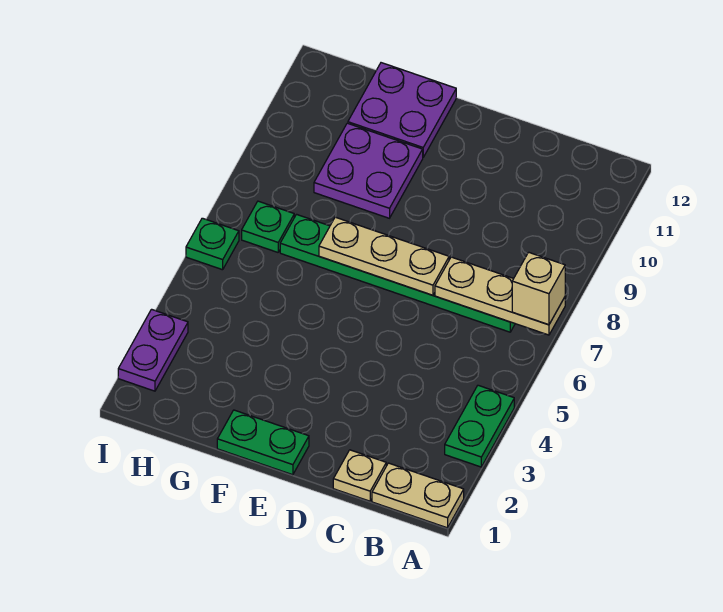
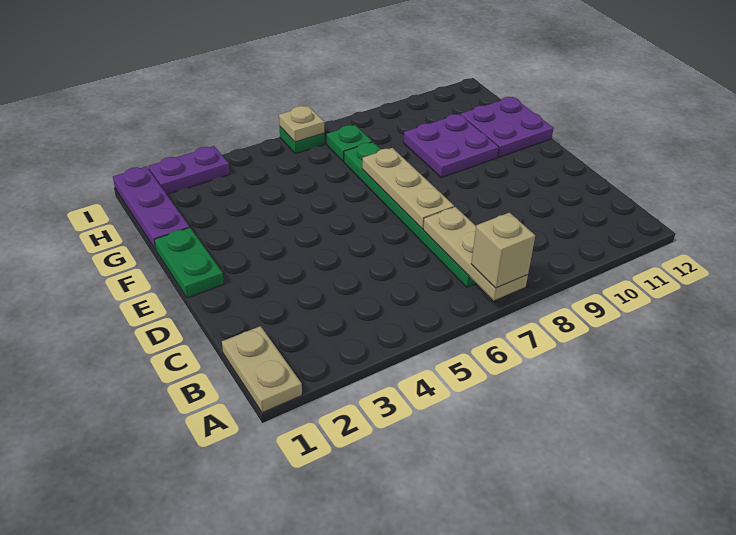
green 1x2 plate [445,385,514,467] -> none
tan 1x1 plate [333,450,386,501] -> tan 1x1 plate moved to [279,106,324,142]
none -> purple 1x3 plate [113,166,189,250]

